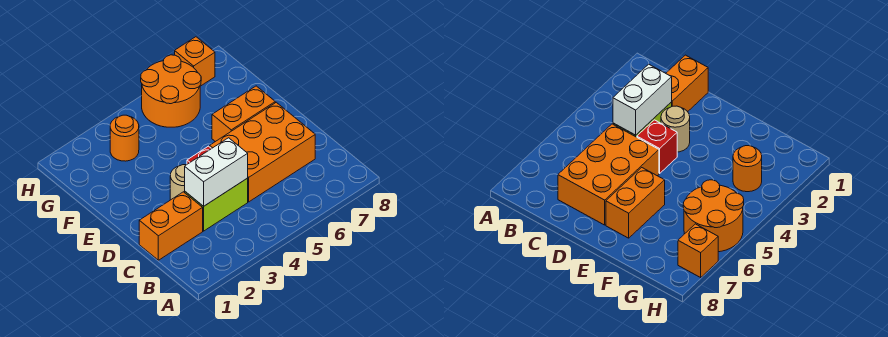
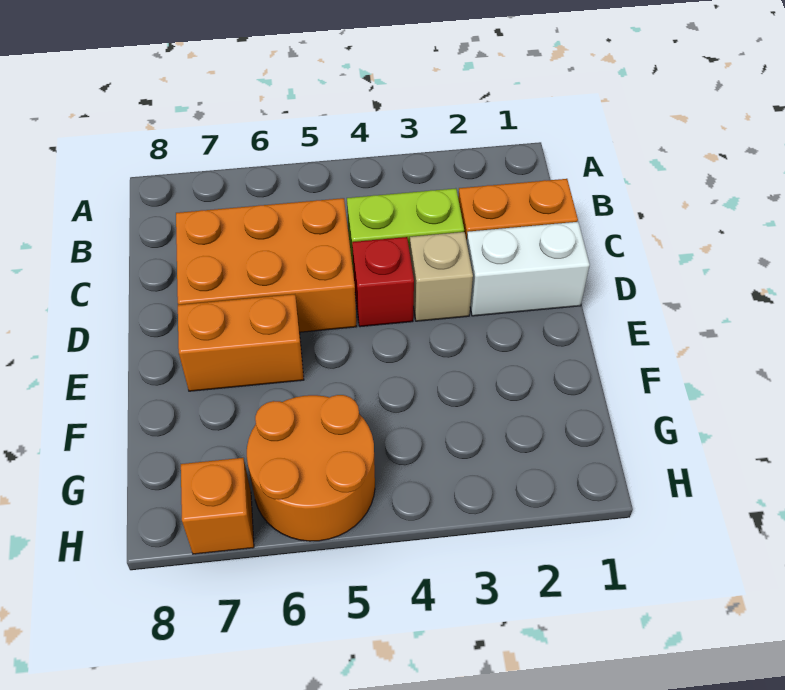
white 1x2 brick [185,138,248,206] -> white 1x2 brick moved to [467,222,590,316]
tan 1x1 round brick [170,165,186,200] -> tan 1x1 brick [410,232,473,321]
orange 1x1 round brick [110,115,139,161] -> none

